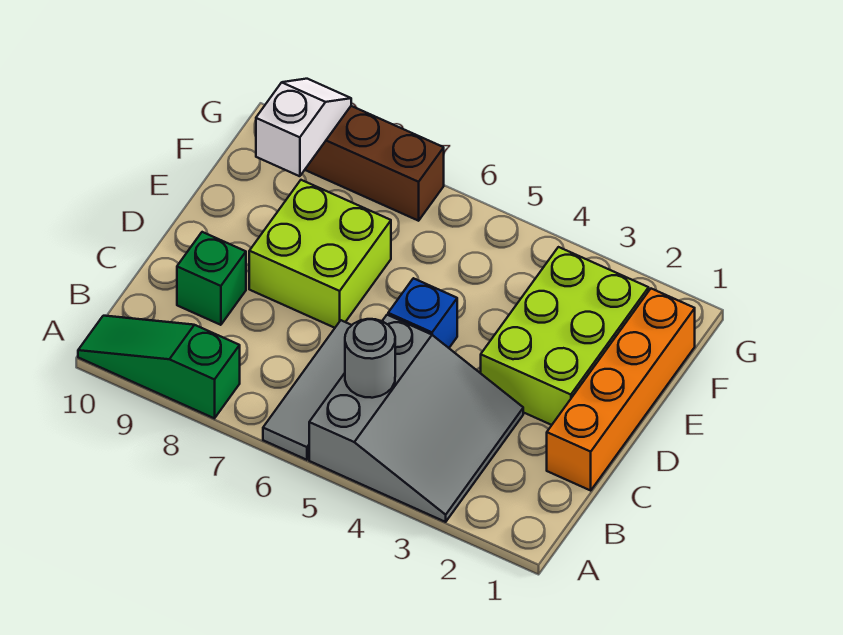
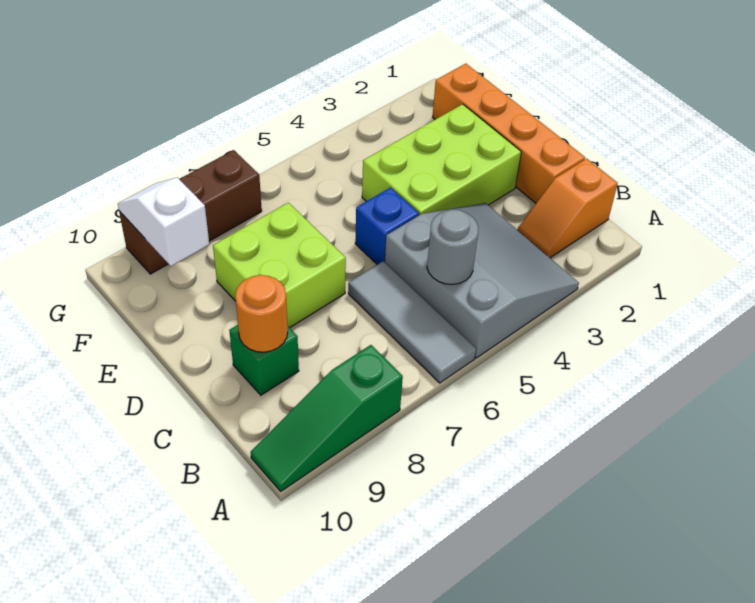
none -> orange 1x2 slope [518,159,618,258]
none -> orange 1x1 round brick [235,275,288,352]
lime 2x3 brick [481,247,649,425] -> lime 2x3 brick turned to [362,104,521,215]

